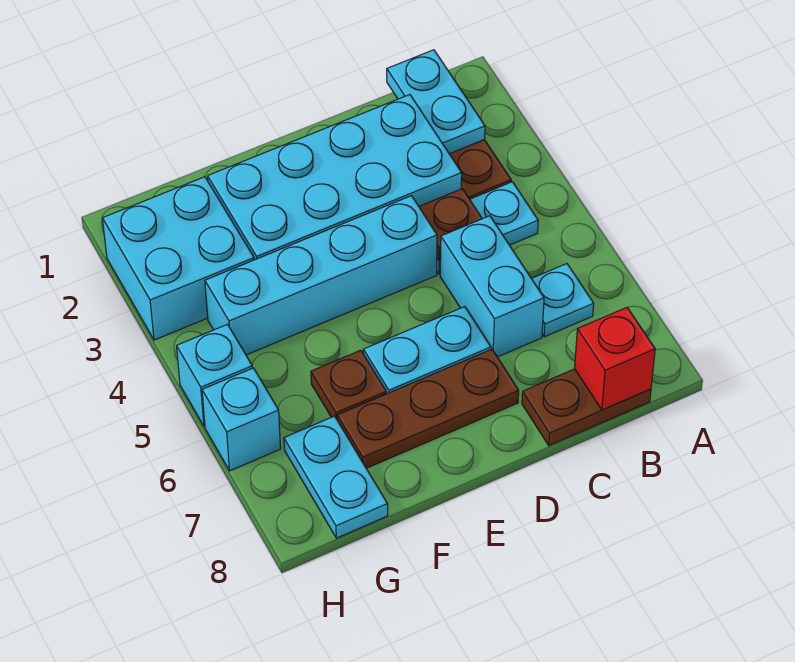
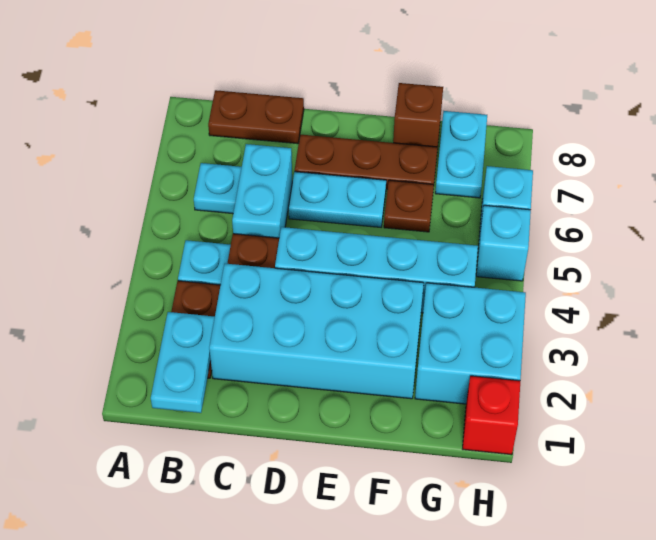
red 1x1 brick [575,308,655,410] -> red 1x1 brick moved to [463,376,520,455]
none -> brown 1x1 brick [393,83,443,147]

